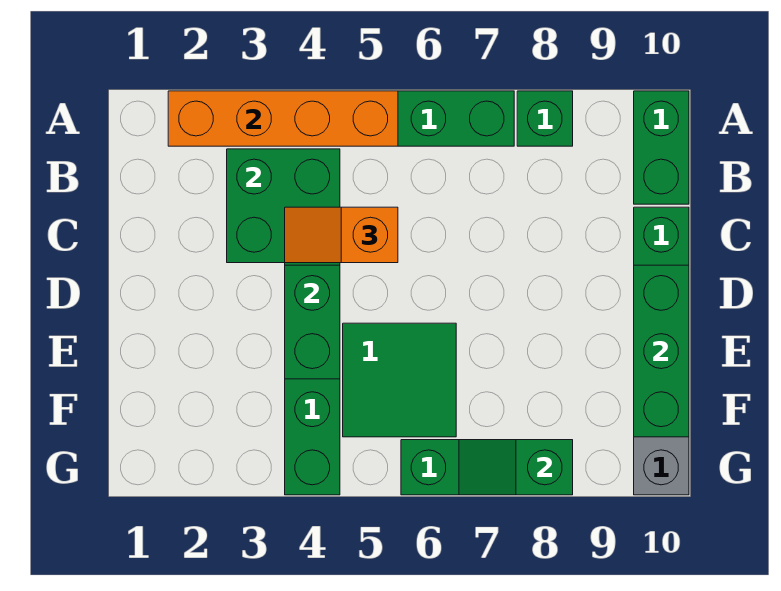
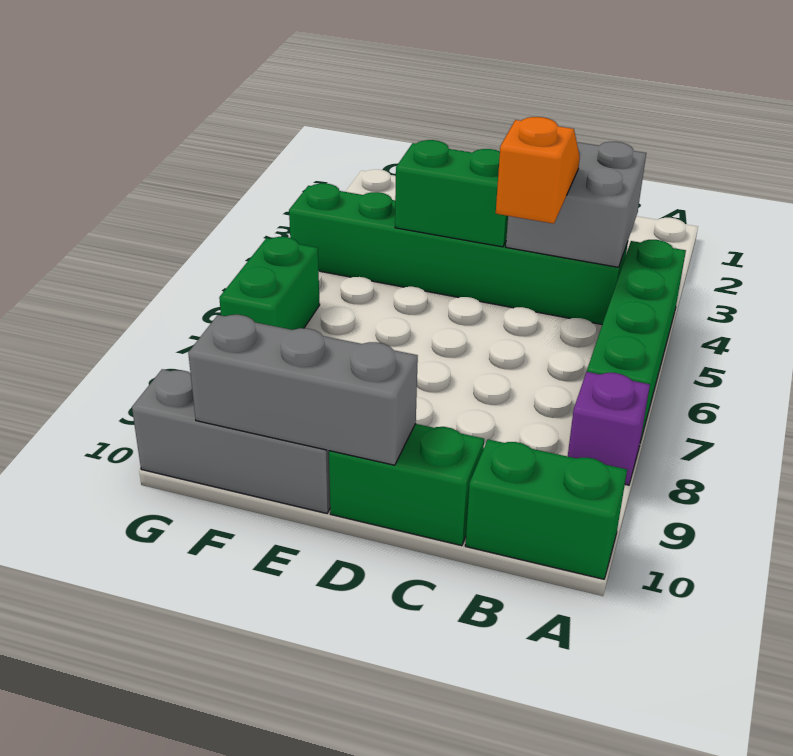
orange 1x4 brick [168,91,398,146] -> none
green 1x1 brick [517,91,573,146] -> purple 1x1 brick [568,372,650,485]
green 2x2 brick [227,149,340,263] -> grey 2x2 brick [506,142,646,267]
green 1x3 brick [634,265,689,437] -> grey 1x3 brick [188,315,418,465]
green 2x2 tile [343,323,456,437] -> none
green 1x2 slope [459,440,573,495] -> none

